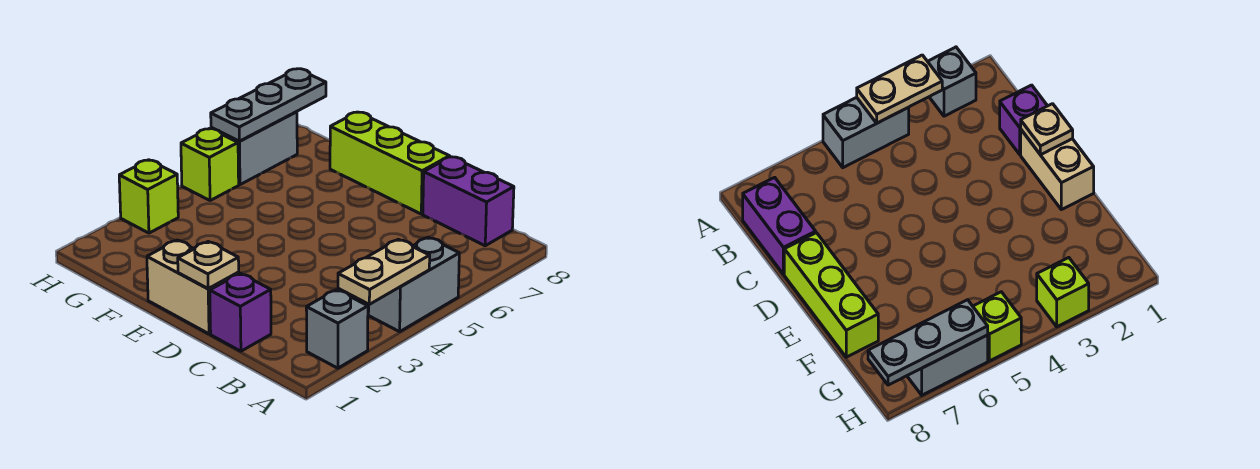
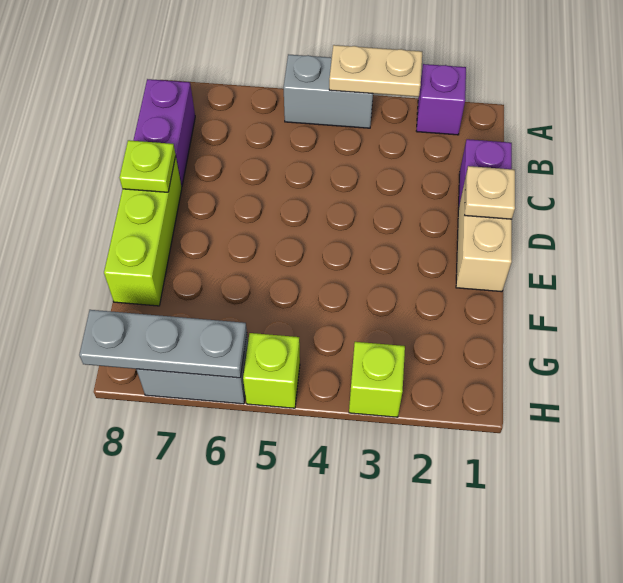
grey 1x1 brick [306,290,368,368] -> purple 1x1 brick [417,64,466,135]
none -> lime 1x1 plate [120,140,176,192]

